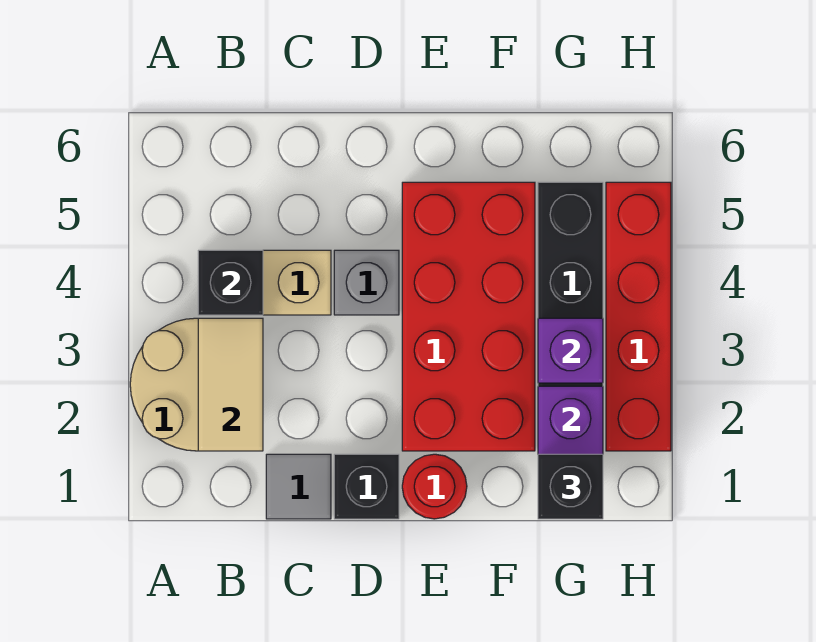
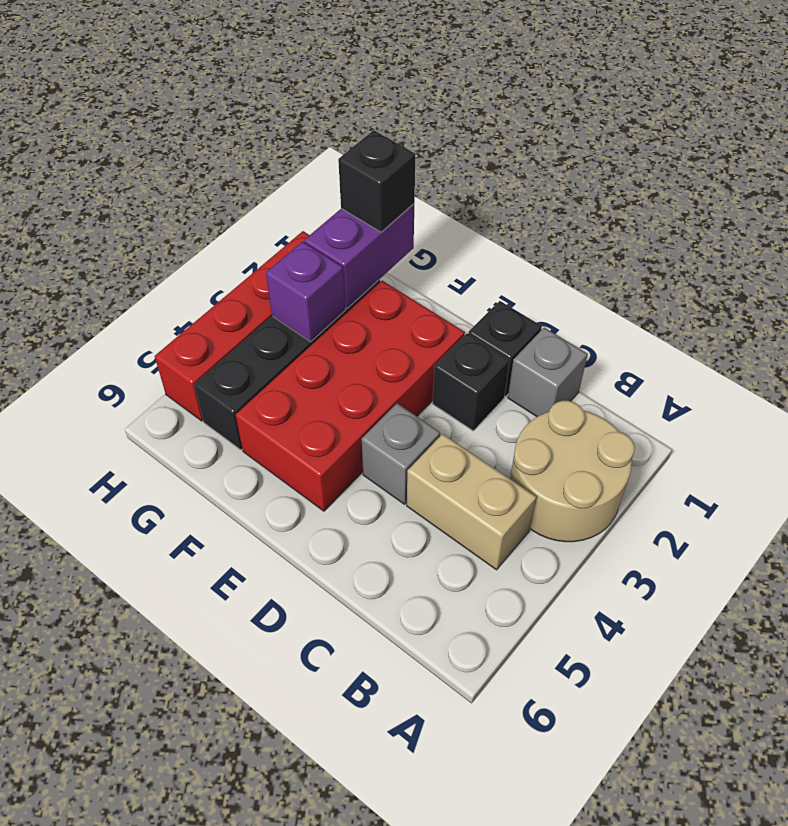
tan 1x2 tile [198,318,263,451] -> none
black 1x1 brick [198,250,263,315] -> black 1x1 brick moved to [433,334,510,431]
grey 1x1 tile [266,454,331,519] -> grey 1x1 brick [508,328,588,417]
red 1x1 round brick [402,454,467,519] -> none

